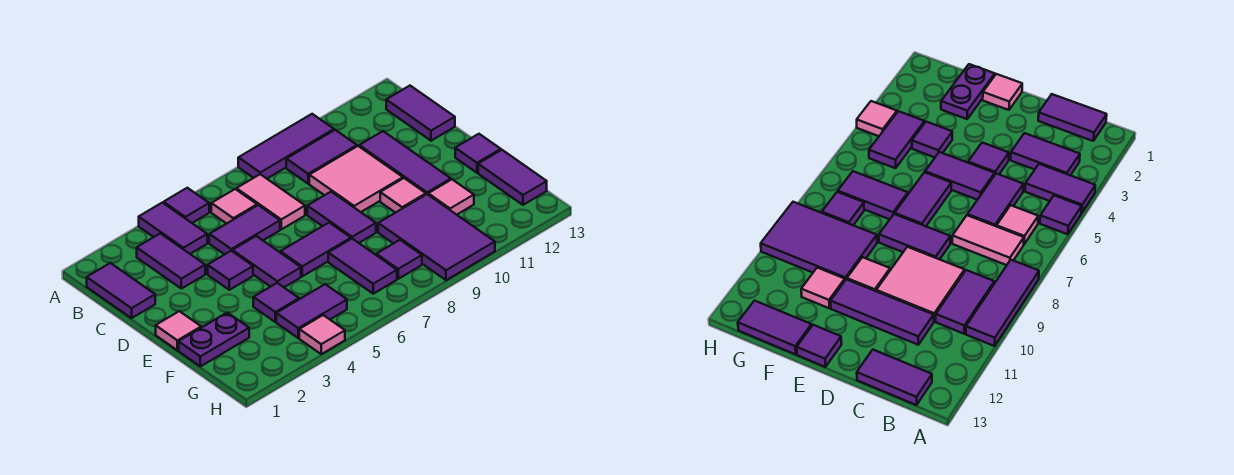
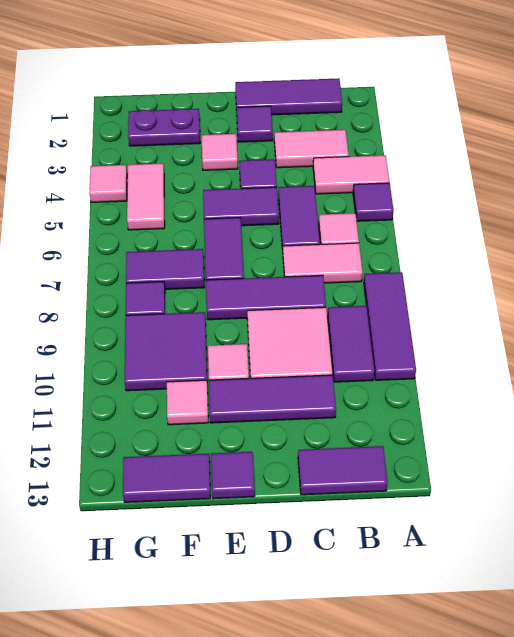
purple 1x2 tile [139,203,207,254] -> pink 1x2 tile [313,155,389,194]
purple 1x2 tile [87,263,155,318] -> purple 1x3 tile [235,78,342,115]
purple 1x2 tile [137,233,205,289] -> pink 1x2 tile [274,130,349,168]
purple 1x2 tile [307,192,376,243] -> purple 1x3 tile [206,275,326,320]
pink 1x1 tile [156,311,201,350] -> pink 1x1 tile moved to [201,134,238,170]
purple 1x2 plate [179,313,249,366] -> purple 1x2 plate turned to [128,108,200,146]
purple 1x1 tile [253,283,299,322] -> purple 1x1 tile moved to [237,106,273,142]
purple 2x3 tile [378,194,495,280] -> purple 2x2 tile [125,312,207,391]
purple 1x2 tile [276,284,347,338] -> pink 1x2 tile [127,163,165,230]

